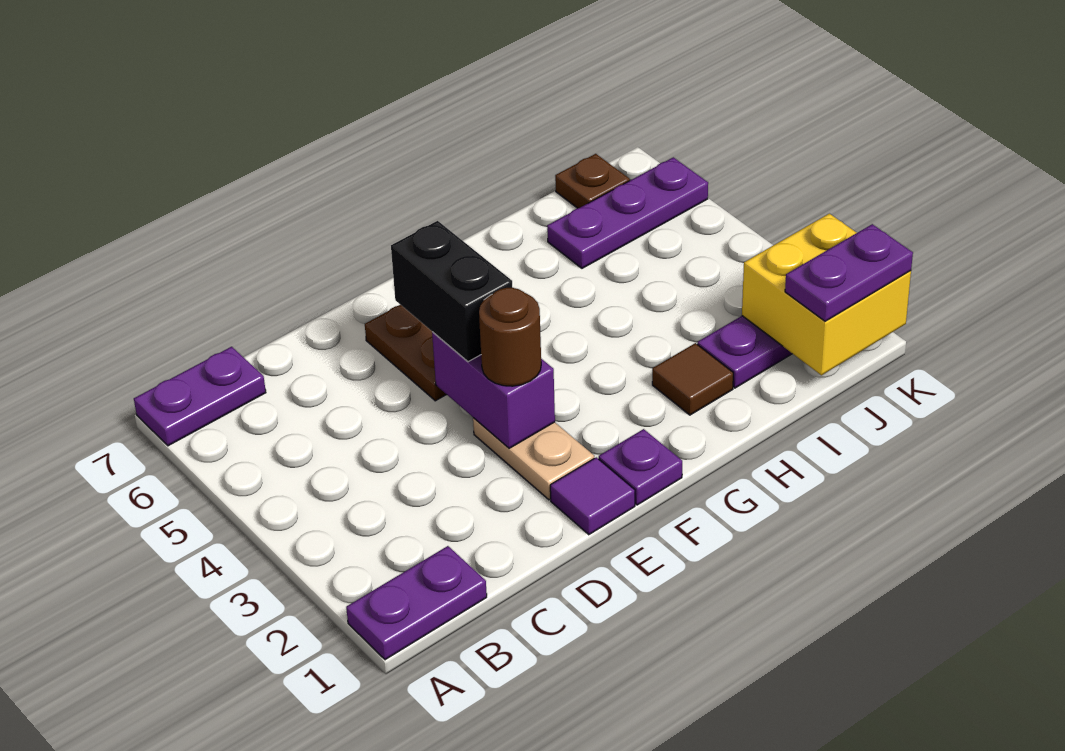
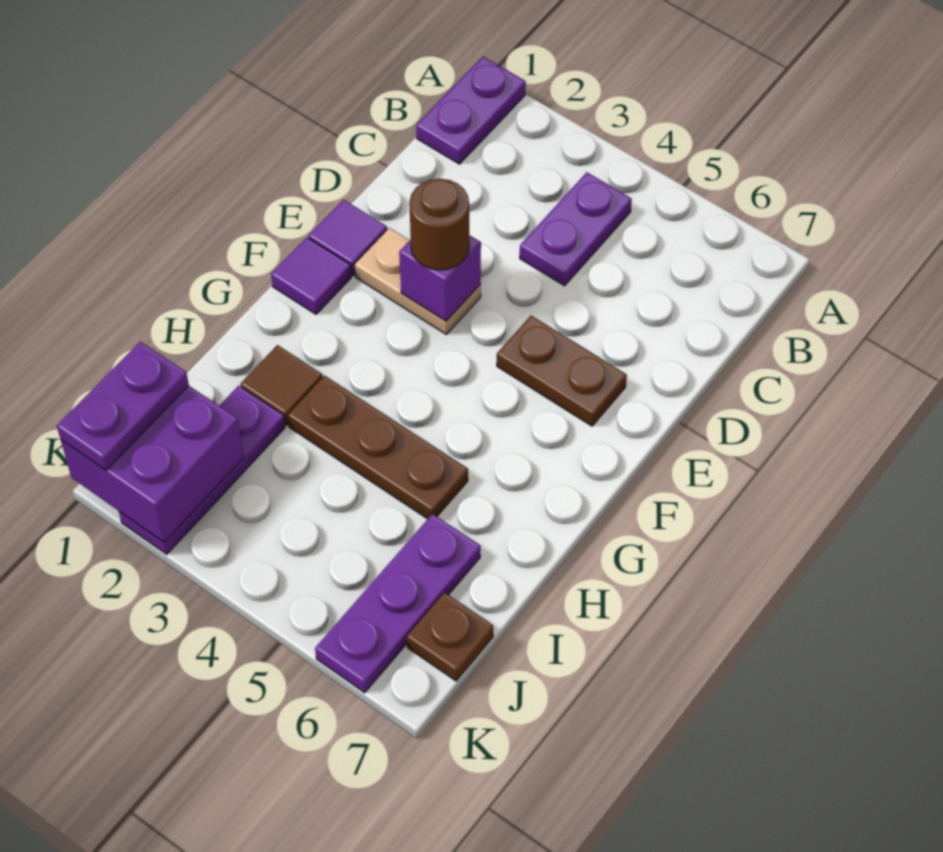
purple 1x2 plate [134,347,266,446] -> purple 1x2 plate moved to [520,172,632,286]
purple 1x2 brick [432,332,555,448] -> purple 1x1 brick [399,235,481,321]
black 1x2 brick [391,221,513,362] -> none
purple 1x1 plate [599,429,682,505] -> purple 1x1 tile [271,237,351,314]
none -> brown 1x3 plate [288,376,468,519]
yellow 2x2 brick [742,213,911,375] -> purple 2x2 brick [61,386,244,542]

